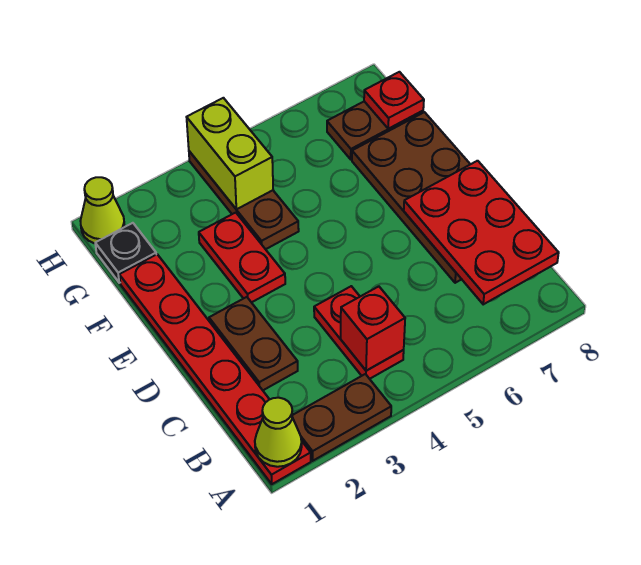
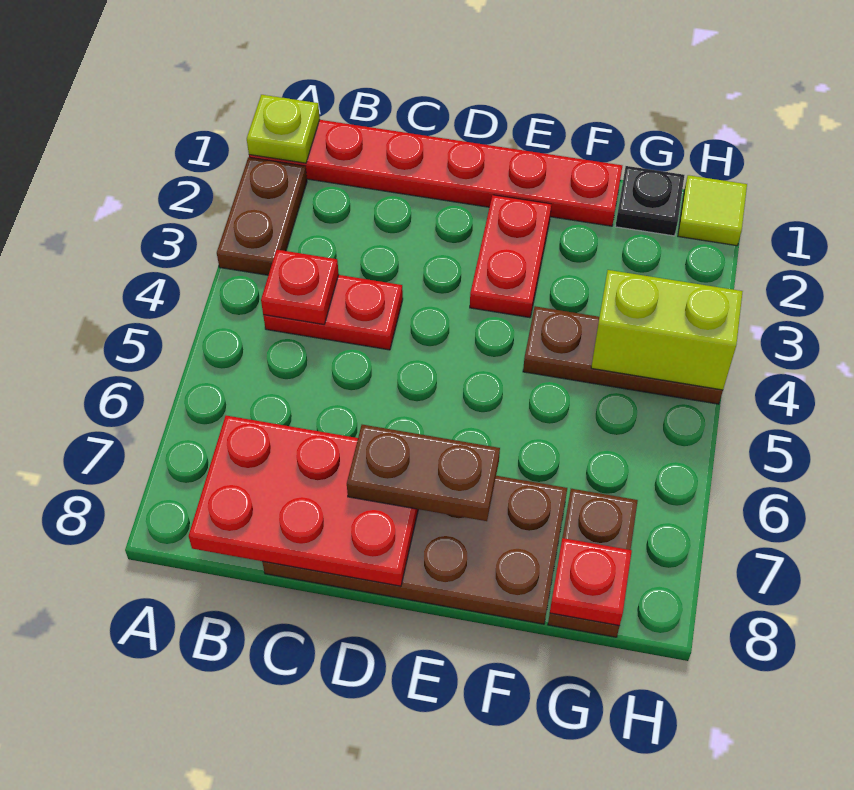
lime 1x1 cone [255,398,302,467] -> lime 1x1 plate [247,95,320,163]
red 1x1 brick [341,286,405,371] -> red 1x1 plate [261,250,339,324]
brown 1x2 plate [209,297,298,390] -> brown 1x2 plate moved to [347,425,500,521]
red 1x2 plate [199,213,285,302] -> red 1x2 plate turned to [470,195,552,318]
lime 1x1 cone [80,177,125,243] -> lime 1x1 tile [678,175,747,246]

